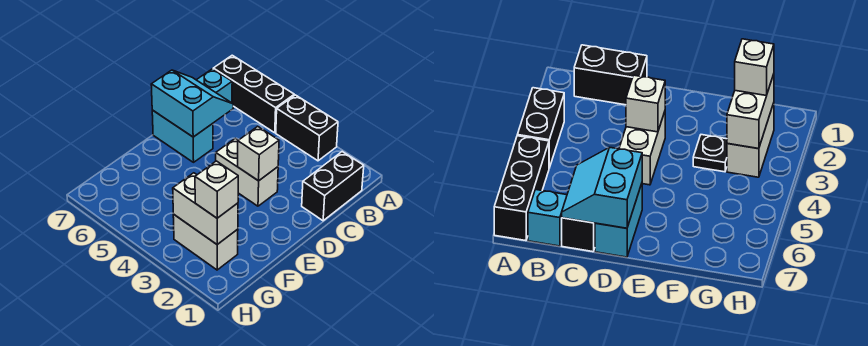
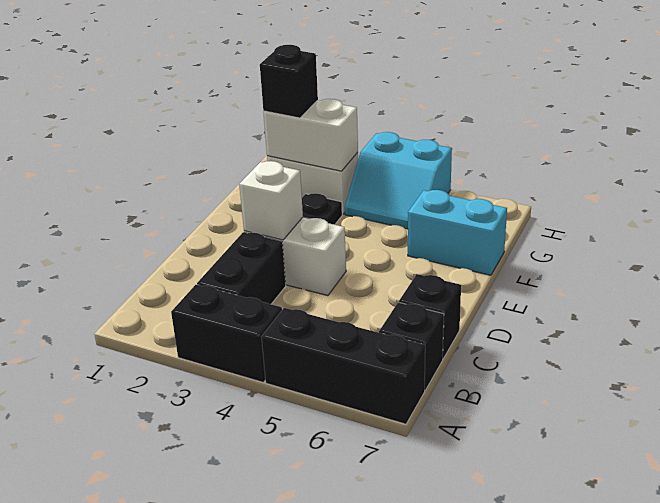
black 1x2 brick [302,152,364,221] -> black 1x2 brick moved to [197,232,286,304]
cyan 1x1 brick [197,69,232,103] -> black 1x1 brick [379,302,444,390]
cyan 2x2 slope [151,70,233,137] -> cyan 2x2 slope moved to [345,132,452,229]
cyan 1x2 brick [152,110,213,162] -> cyan 1x2 brick moved to [408,190,507,275]
white 1x1 brick [195,161,238,218] -> black 1x1 brick [260,45,318,118]

